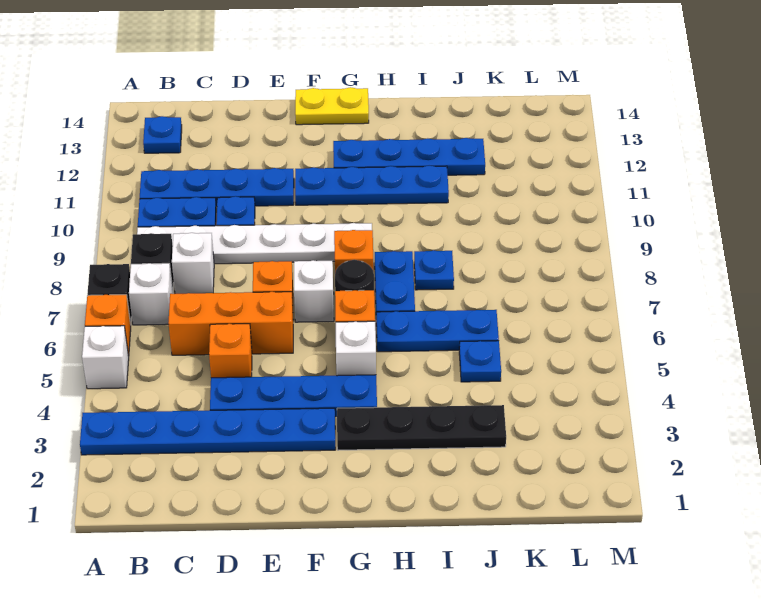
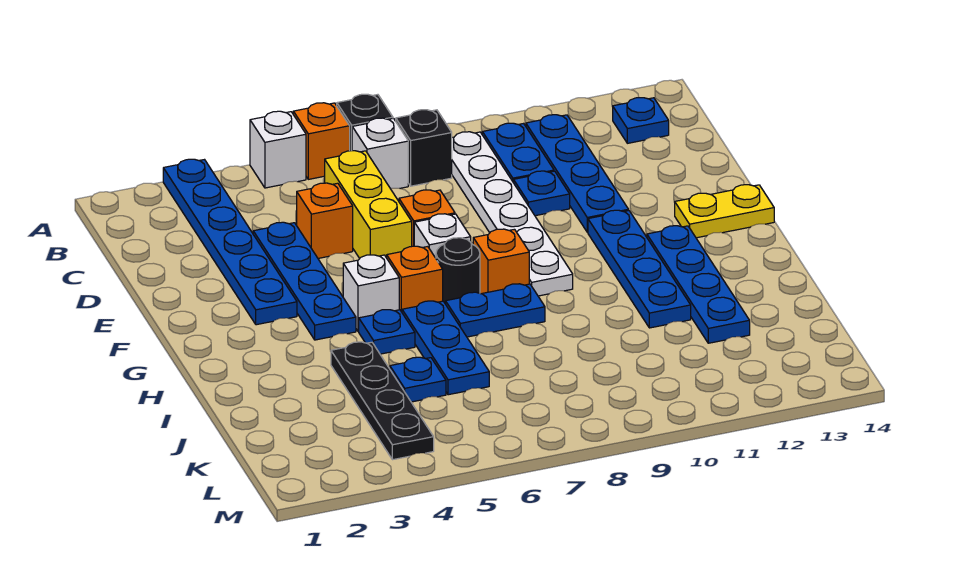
orange 1x3 brick [168,292,293,355] -> yellow 1x3 brick [325,151,412,258]
white 1x1 brick [172,233,214,294] -> none
yellow 1x2 plate [295,87,369,125] -> yellow 1x2 plate turned to [675,185,774,238]
black 1x4 plate [337,405,506,450] -> black 1x4 plate moved to [331,342,434,460]
blue 1x1 plate [414,250,454,290] -> blue 1x1 plate moved to [359,310,415,354]

